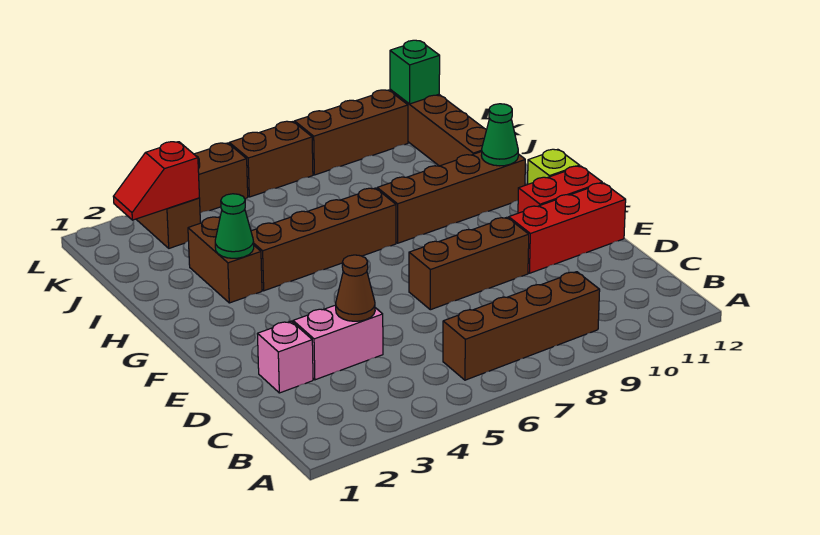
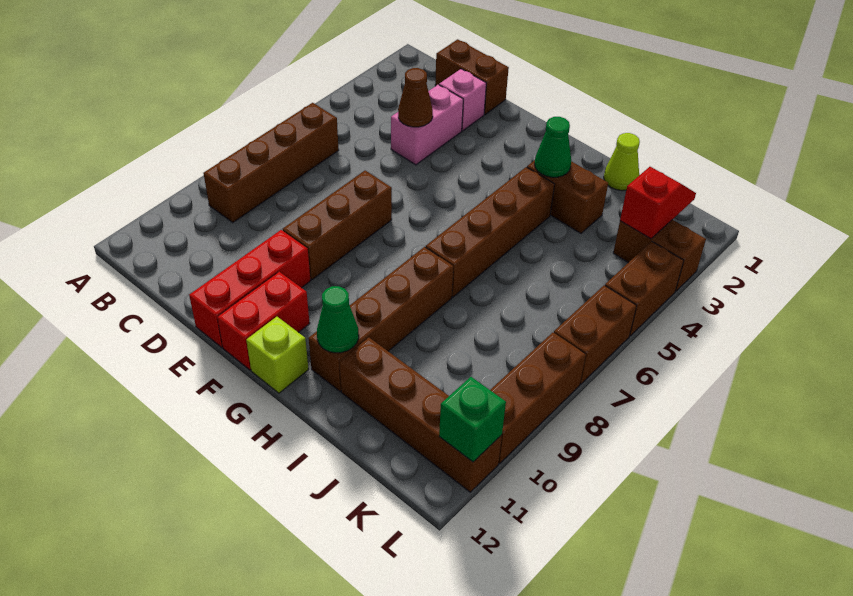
none -> brown 1x2 brick [435,39,509,114]
none -> lime 1x1 cone [604,133,640,191]

